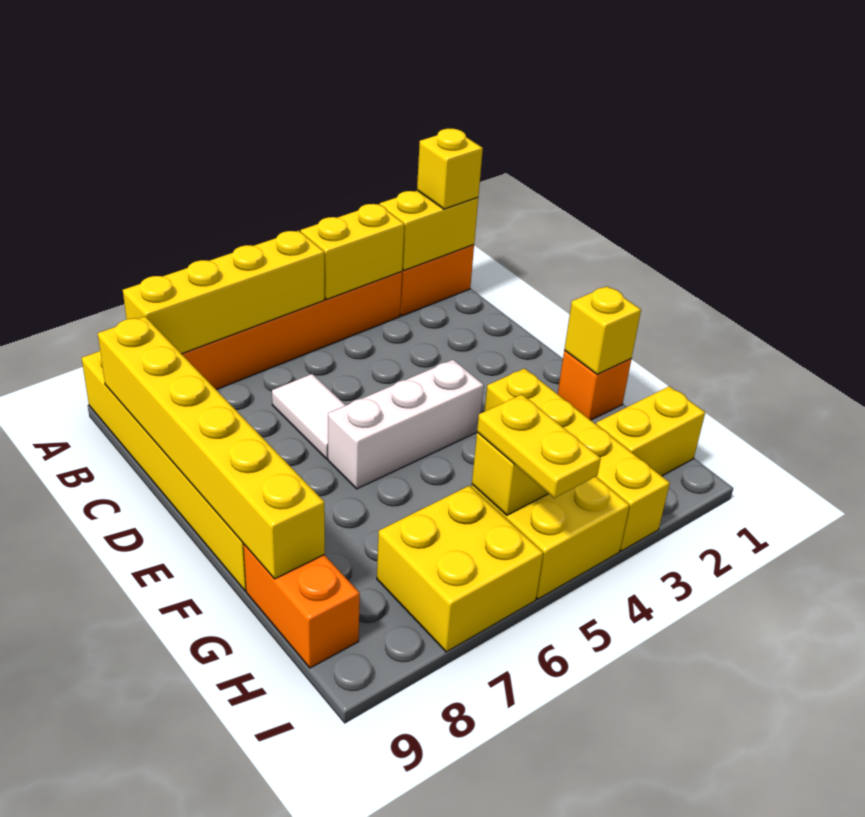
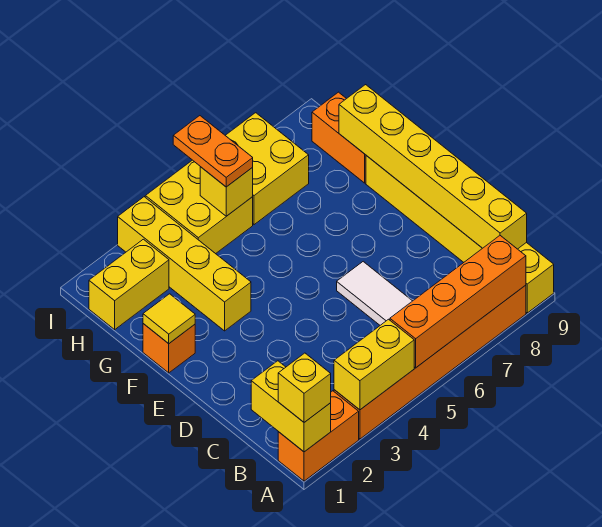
yellow 1x2 brick [380,190,478,270] -> yellow 1x2 brick turned to [251,361,331,452]
yellow 1x4 brick [123,231,325,354] -> orange 1x4 brick [390,236,526,368]
white 1x3 brick [328,360,484,489] -> none
yellow 1x1 brick [564,286,641,374] -> yellow 1x1 tile [143,294,195,344]
yellow 1x2 plate [477,395,601,498] -> orange 1x2 plate [173,116,253,187]

